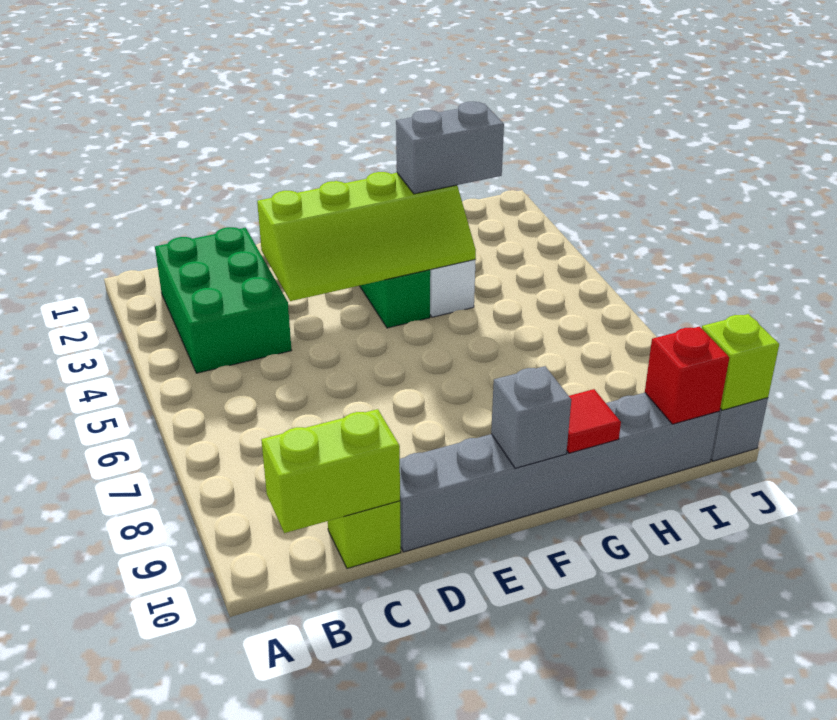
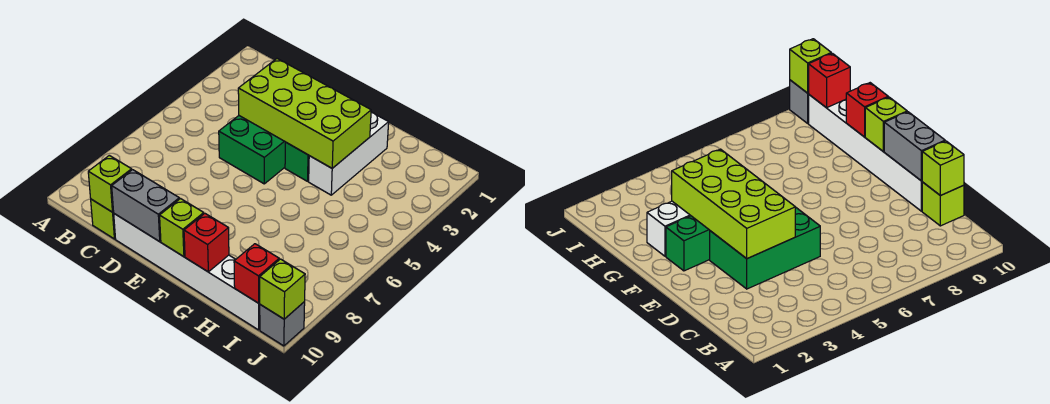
green 2x3 brick [155,227,292,373] -> green 2x3 brick moved to [219,116,285,184]
lime 1x2 brick [261,409,400,533] -> lime 1x1 brick [88,155,132,212]
lime 2x4 slope [257,172,476,301] -> lime 2x4 brick [238,59,371,168]
grey 1x6 brick [400,393,719,552] -> white 1x6 brick [114,214,260,330]
grey 1x1 brick [491,366,571,468] -> lime 1x1 brick [160,199,204,257]
grey 1x2 brick [396,102,504,194] -> grey 1x2 brick moved to [112,170,179,242]
red 1x1 tile [567,389,621,453] -> red 1x1 brick [184,214,229,272]

